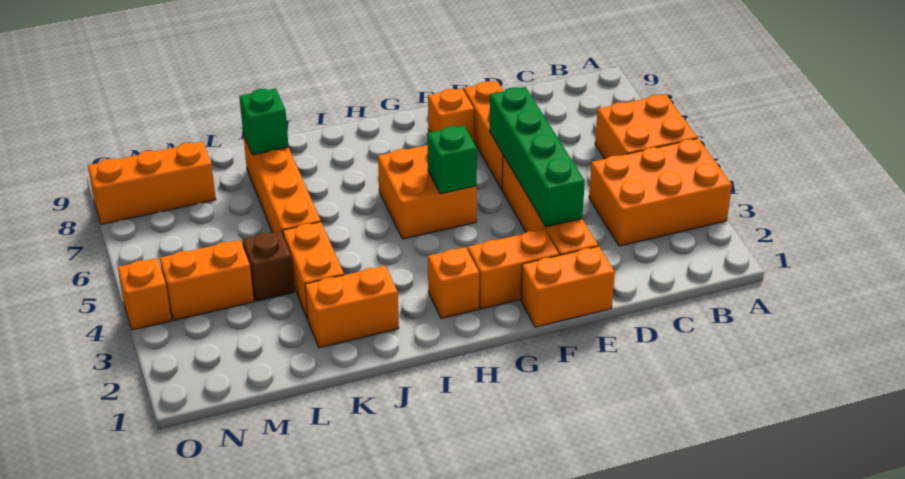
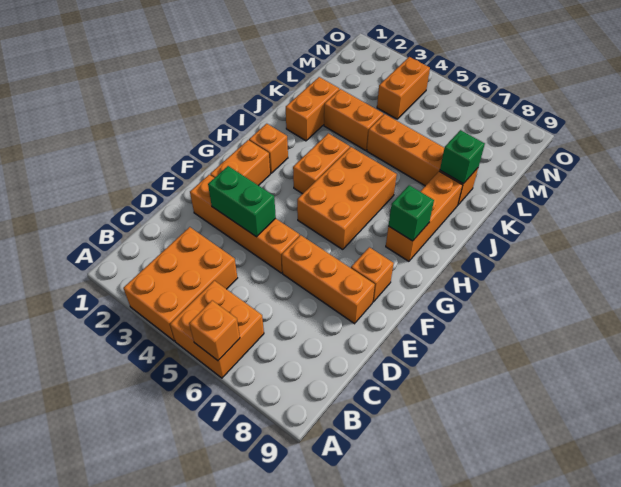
orange 1x2 brick [521,246,615,327] -> orange 1x2 brick moved to [293,133,350,194]
green 1x4 brick [490,87,585,227] -> green 1x2 brick [208,166,276,237]
orange 2x2 brick [378,145,477,239] -> orange 2x3 brick [297,147,397,249]
green 1x1 brick [427,125,477,194] -> green 1x1 brick moved to [389,185,434,241]
brown 1x1 brick [242,231,294,301] -> none
orange 1x3 brick [88,142,216,224] -> orange 1x3 brick moved to [386,171,463,261]
orange 1x1 brick [117,258,171,330] -> orange 1x1 brick moved to [189,300,240,361]

